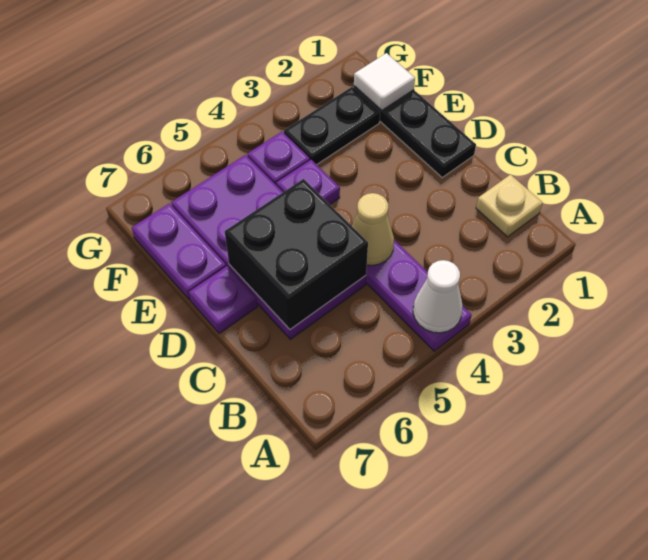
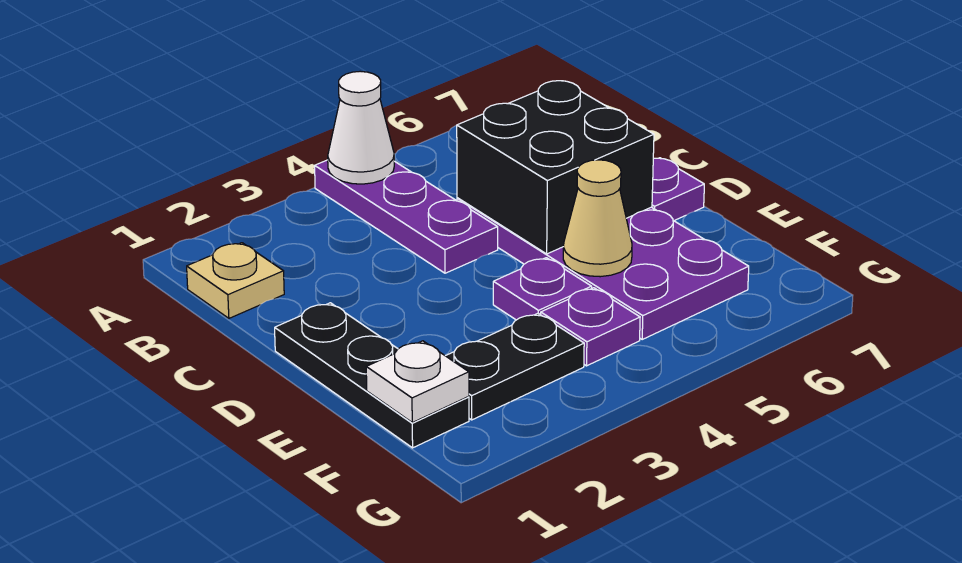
tan 1x1 cone [352,193,394,265] -> tan 1x1 cone moved to [563,160,632,277]
purple 1x2 plate [132,204,226,300] -> none
white 1x1 tile [354,53,415,110] -> white 1x1 plate [366,341,469,423]

